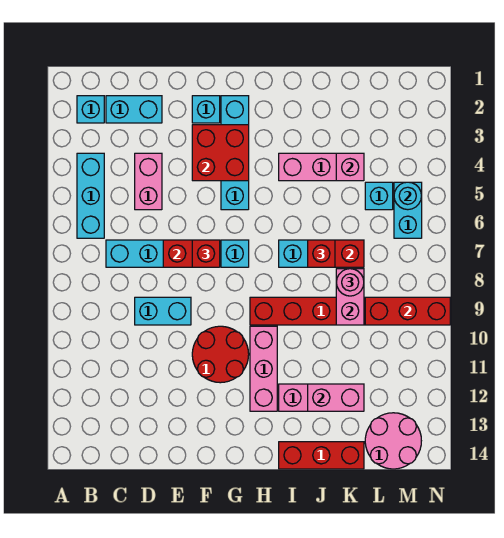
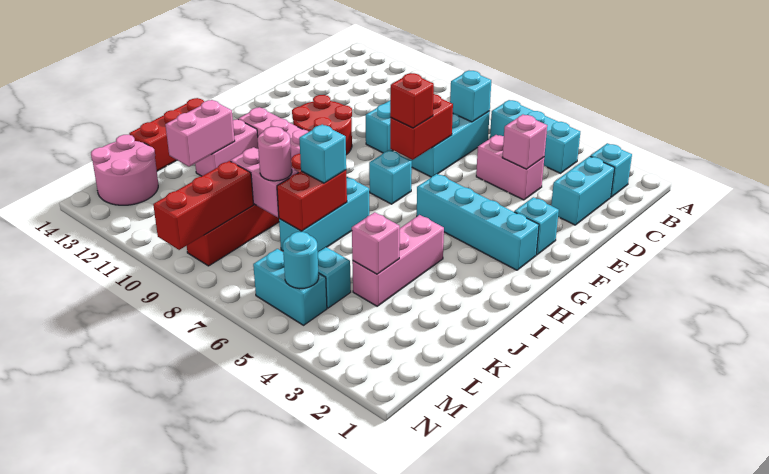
none -> cyan 1x1 brick [450,71,491,122]
none -> pink 1x1 brick [502,115,547,169]
red 2x2 brick [192,125,249,181] -> none
red 1x1 brick [308,240,335,267] -> cyan 1x1 brick [299,124,346,183]

